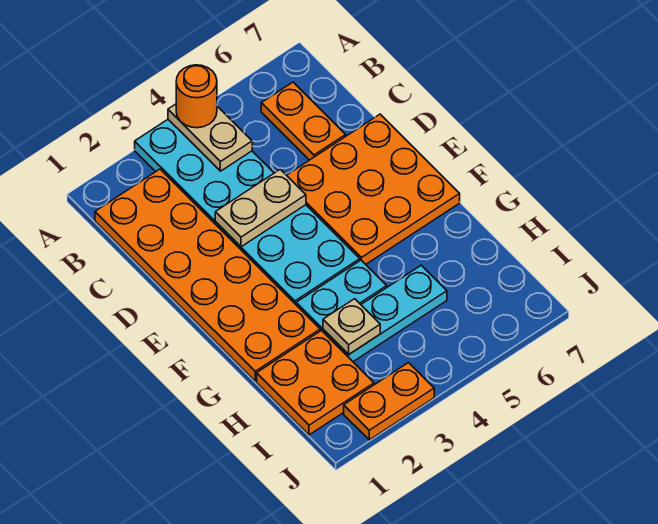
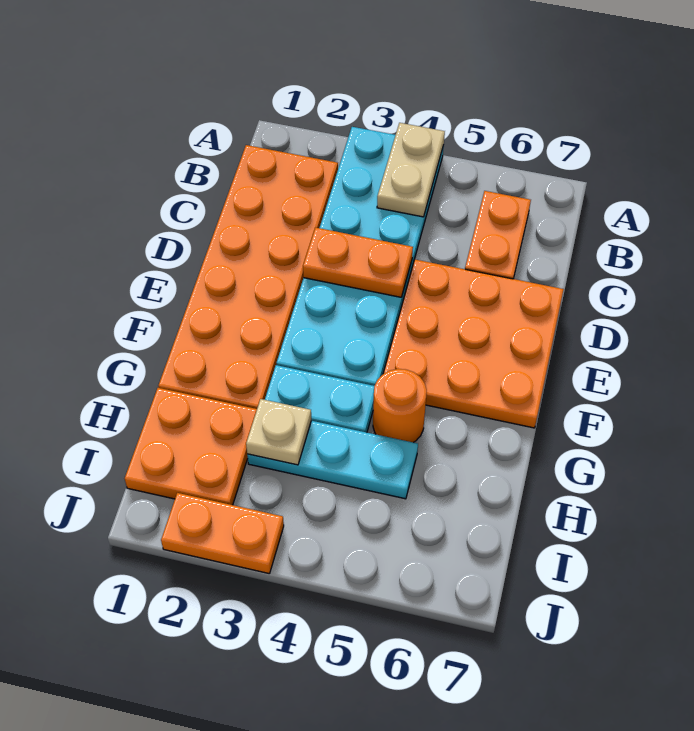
orange 1x1 round brick [176,65,217,128] -> orange 1x1 round brick moved to [373,369,427,442]
tan 1x2 plate [215,169,306,247] -> orange 1x2 plate [303,228,413,297]

